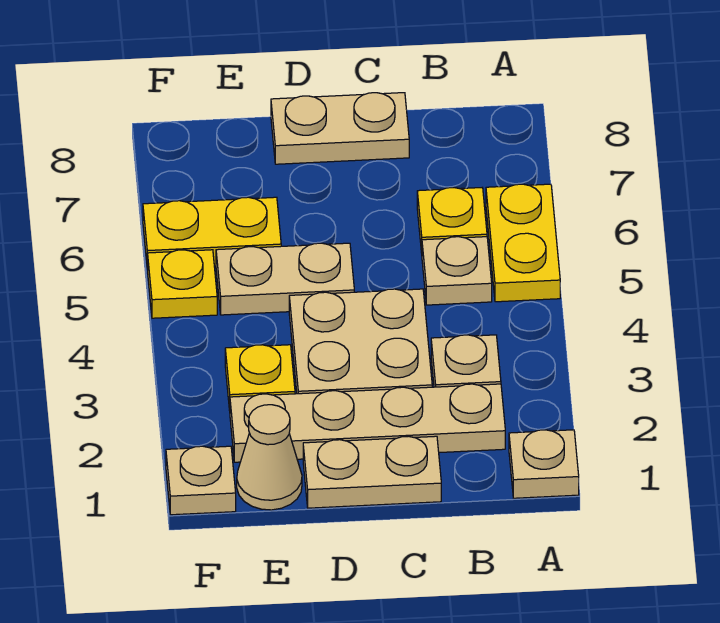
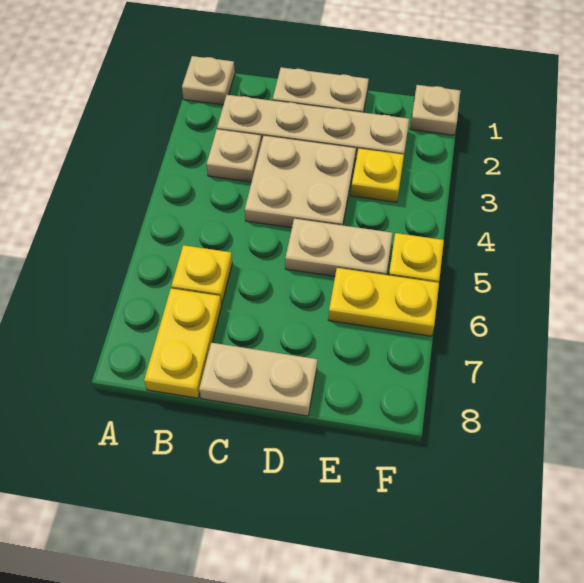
yellow 1x2 plate [486,184,560,302] -> yellow 1x2 plate moved to [144,288,221,398]
tan 1x1 plate [422,237,492,305] -> none
tan 1x1 cone [237,405,302,510] -> none

